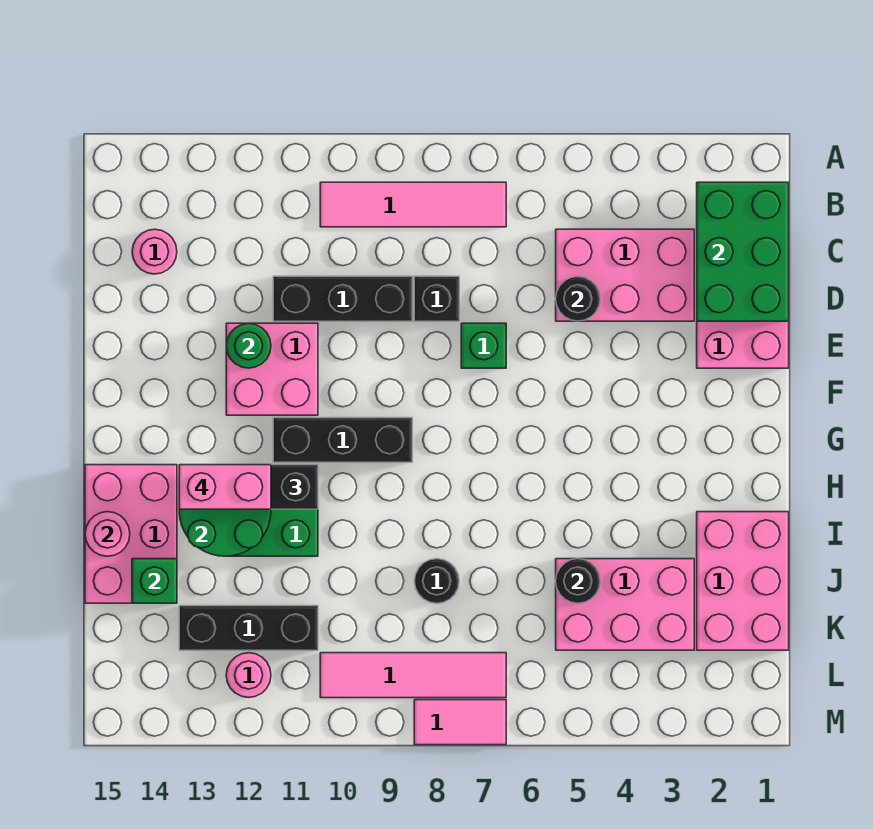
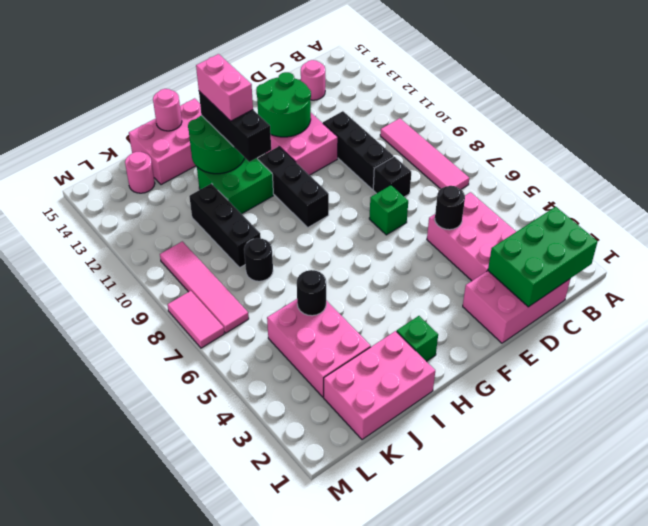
green 1x1 round brick [226,323,271,368] -> green 2x2 round brick [256,72,311,137]
green 1x1 brick [132,559,177,603] -> green 1x1 brick moved to [397,316,438,362]
black 1x3 brick [179,606,318,650] -> black 1x3 brick moved to [189,184,261,268]
pink 1x1 round brick [226,653,271,697] -> pink 1x1 round brick moved to [125,152,155,193]

